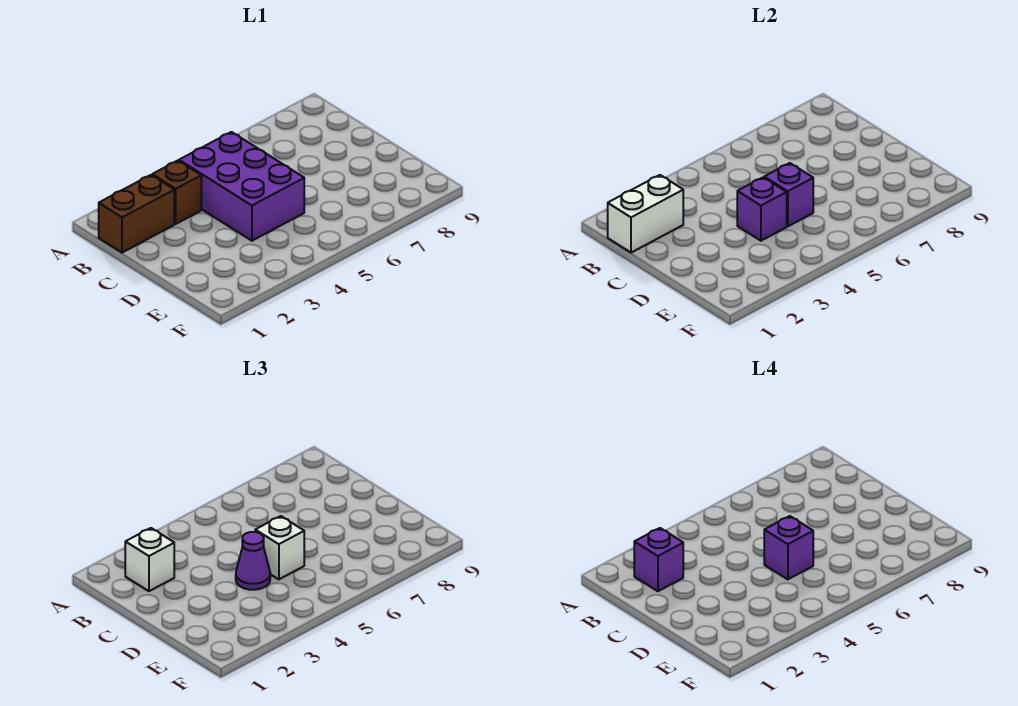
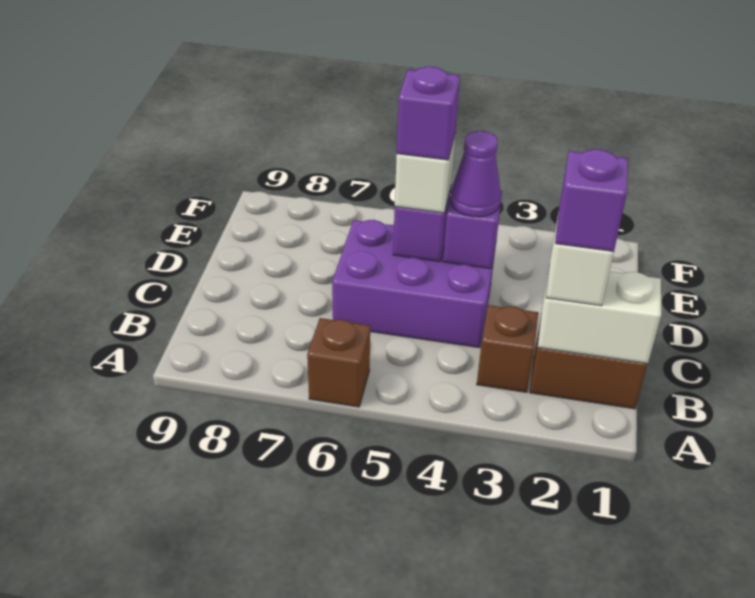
none -> brown 1x1 brick [307,318,370,407]
purple 2x3 brick [179,132,304,241] -> purple 2x3 brick turned to [332,220,496,348]

